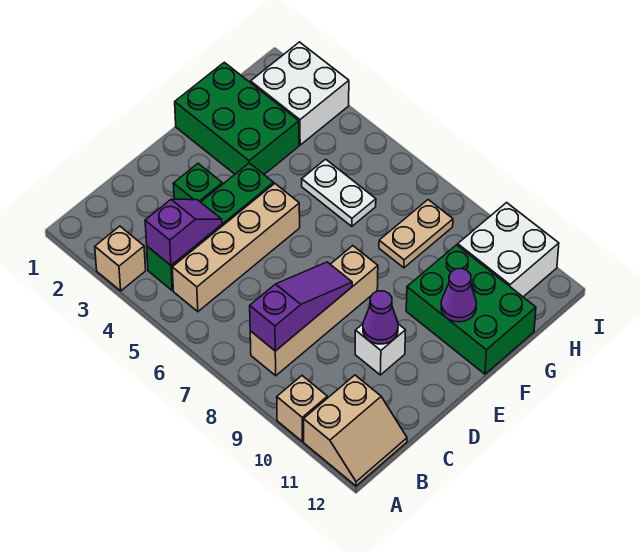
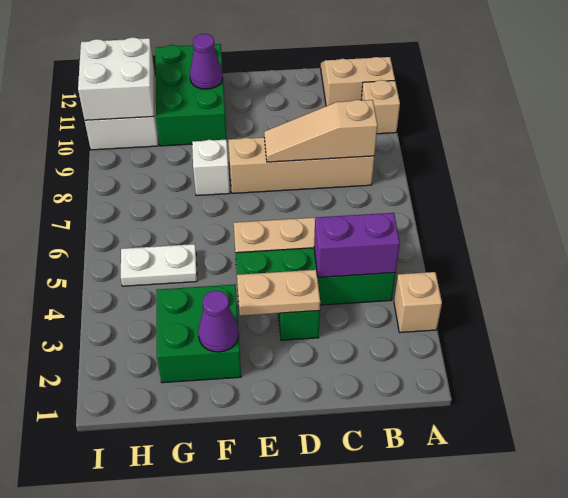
purple 1x2 slope [145,199,222,265] -> purple 1x2 brick [314,213,400,277]
purple 1x3 slope [250,262,352,351] -> tan 1x3 slope [264,100,378,162]
white 1x1 brick [355,324,406,375] -> white 1x1 brick moved to [192,139,230,196]
purple 1x1 cone [363,291,398,344] -> purple 1x1 cone moved to [198,291,239,352]
green 2x3 brick [175,62,299,174] -> green 2x2 brick [156,285,241,383]
white 1x2 plate [302,159,376,226] -> white 1x2 plate turned to [121,244,197,286]
tan 1x2 plate [379,200,453,268] -> tan 1x2 plate moved to [237,270,320,316]
white 2x2 brick [251,42,349,145] -> white 2x2 brick moved to [78,37,154,120]

